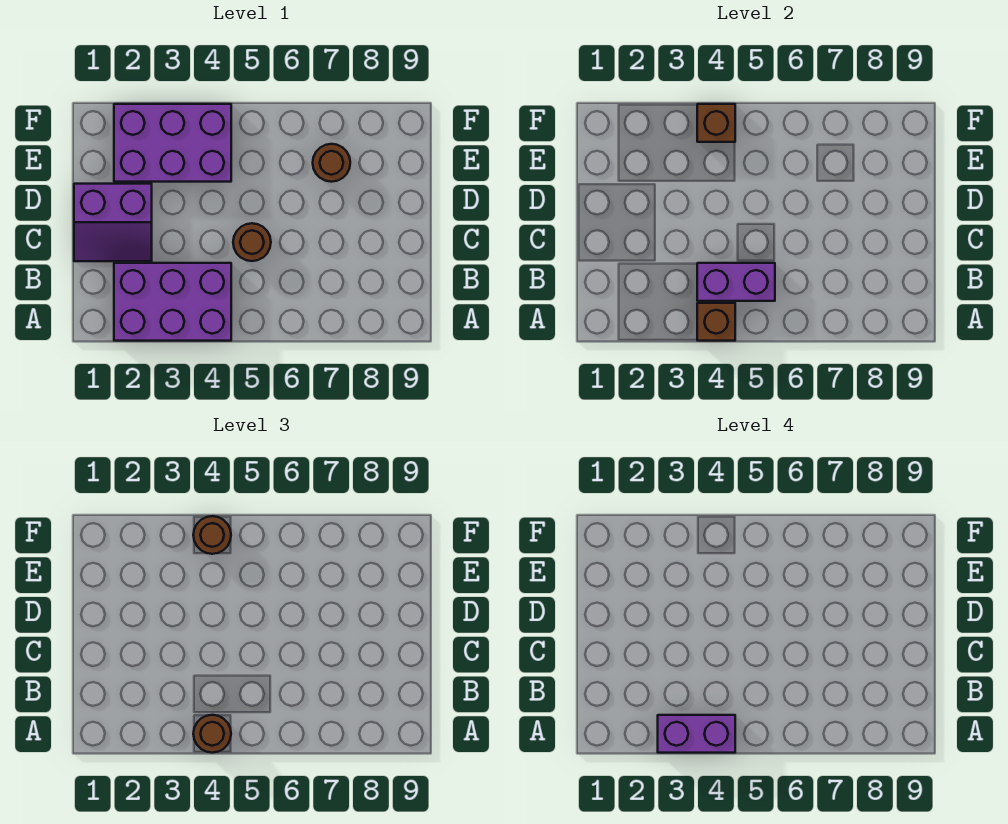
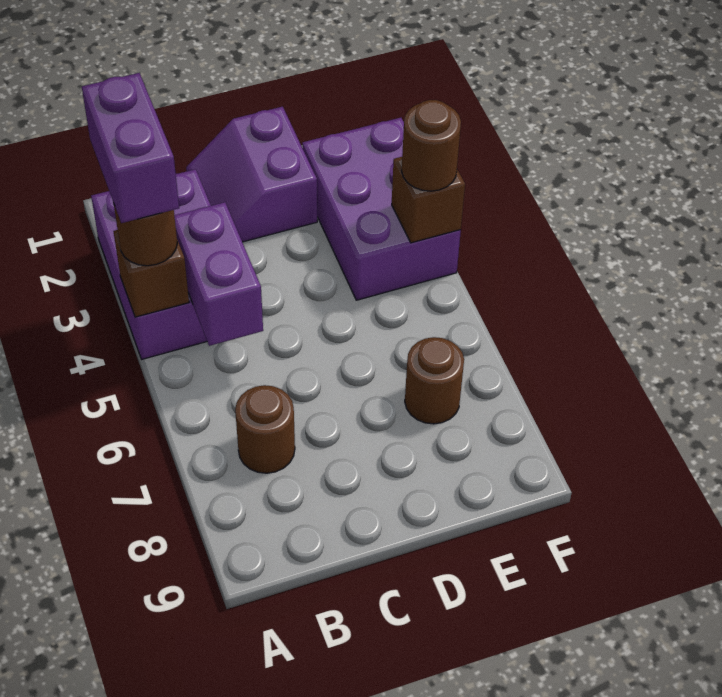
brown 1x1 round brick [233,223,271,261] -> brown 1x1 round brick moved to [235,385,295,473]

